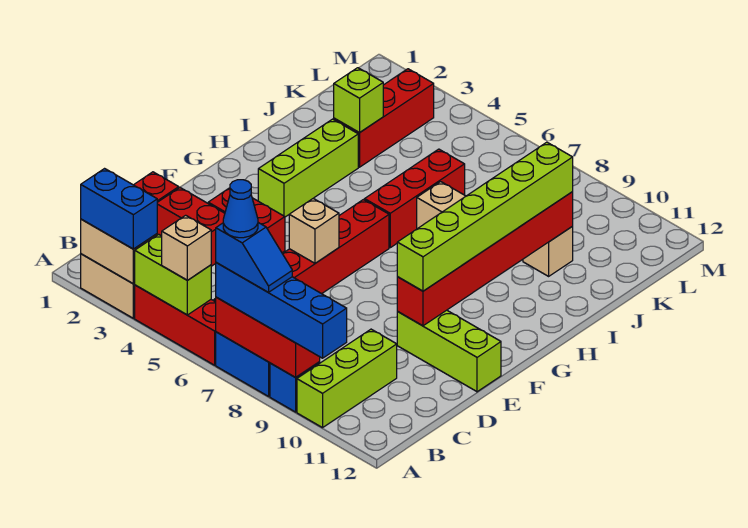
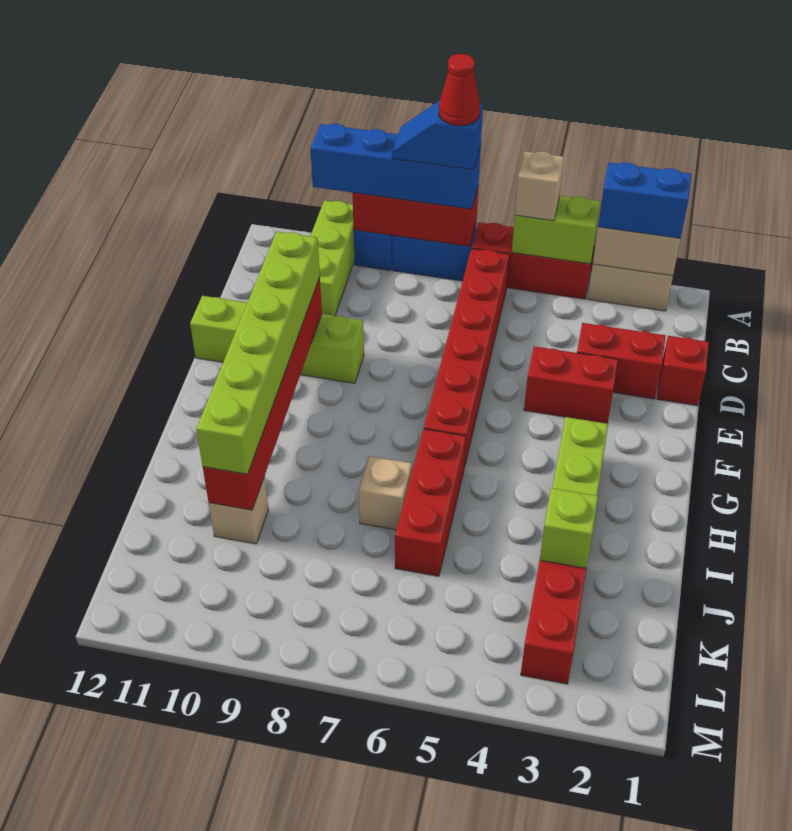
blue 1x1 cone [223,180,258,238] -> red 1x1 cone [439,54,480,126]
tan 1x1 brick [289,198,339,263] -> none
lime 1x3 brick [397,310,501,392] -> lime 1x4 brick [190,296,364,383]

